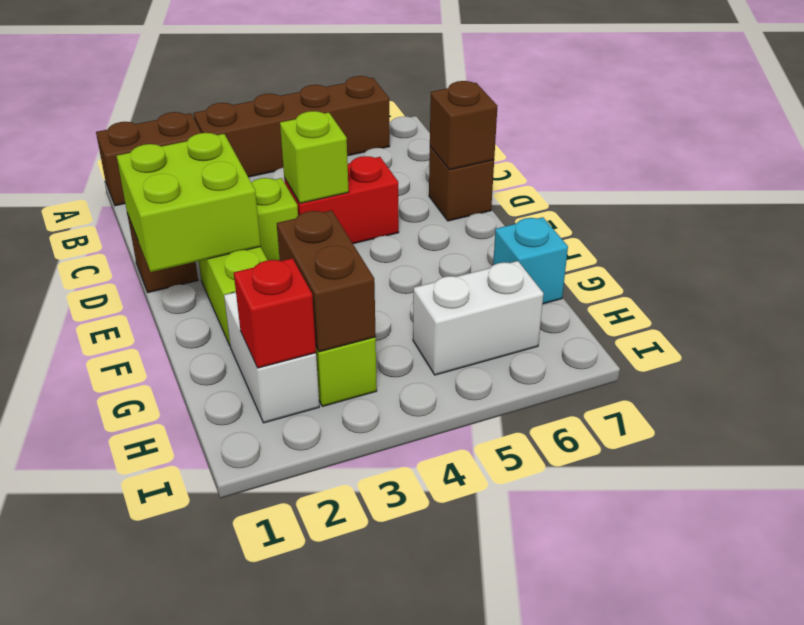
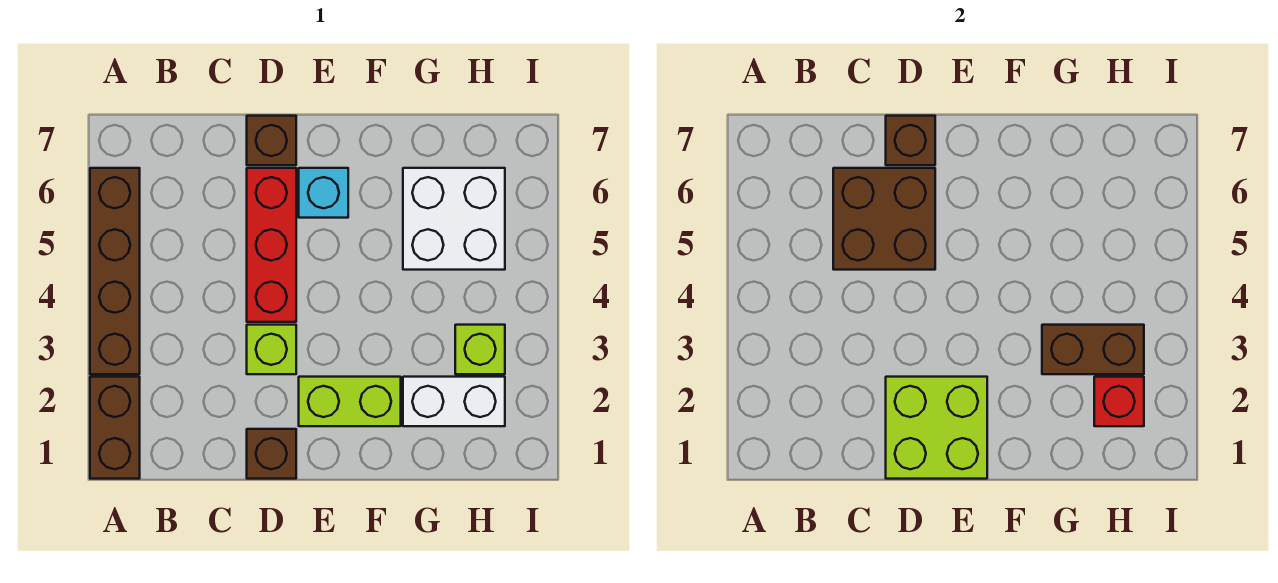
none -> brown 2x2 brick [833,168,935,270]
red 1x2 brick [284,156,399,244] -> red 1x3 brick [247,168,296,322]
lime 1x1 brick [280,111,349,203] -> none
cyan 1x1 brick [493,217,568,304] -> cyan 1x1 brick moved to [299,168,348,218]
white 1x2 brick [413,261,544,375] -> white 2x2 brick [403,168,505,270]

